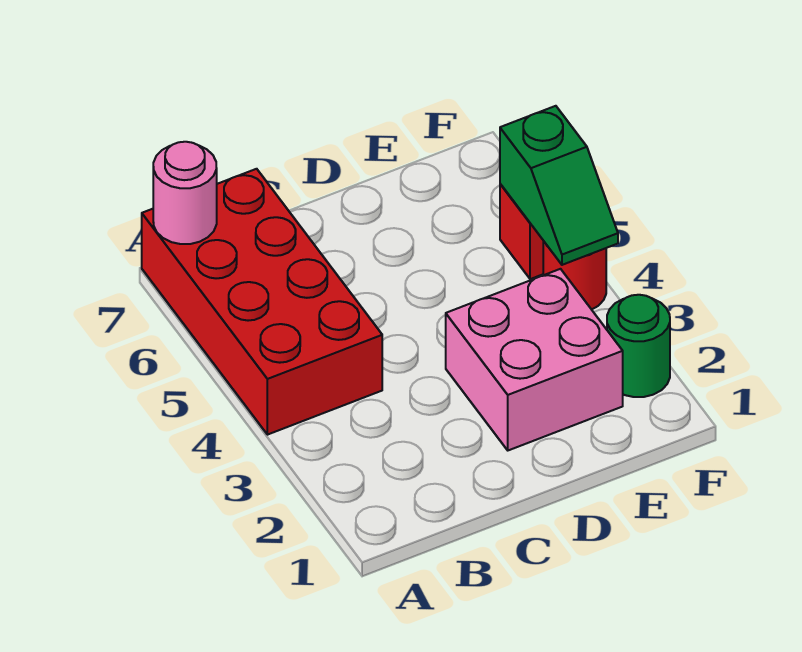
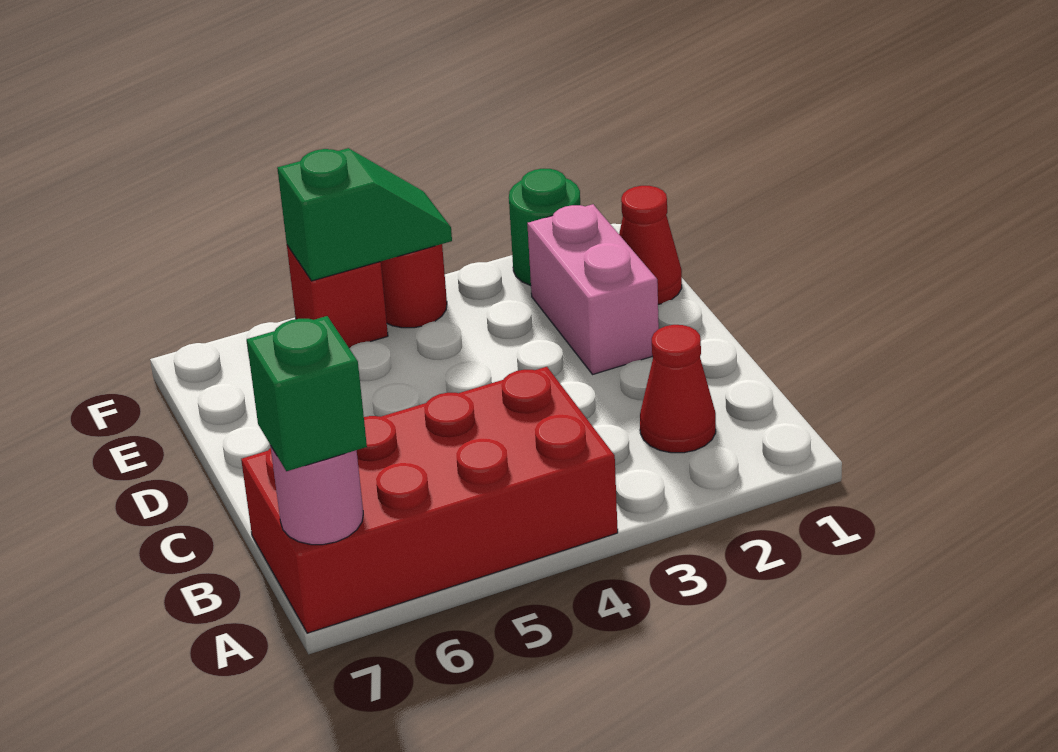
none -> green 1x1 brick [246,316,367,471]
none -> red 1x1 cone [640,325,716,453]
pink 2x2 brick [446,269,623,450] -> pink 1x2 brick [527,204,659,374]
none -> red 1x1 cone [619,186,682,304]

